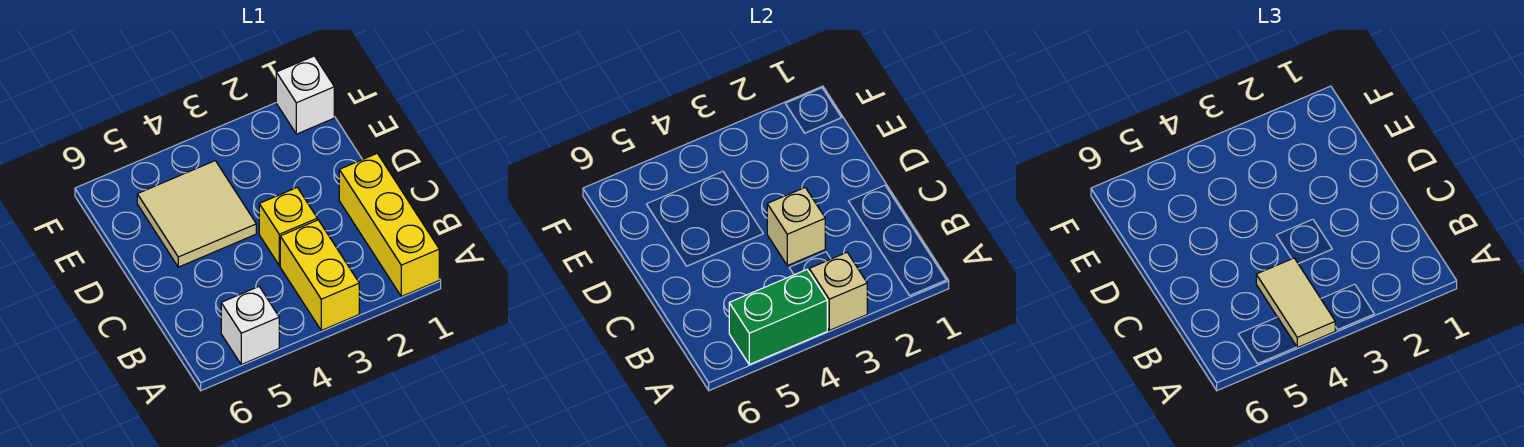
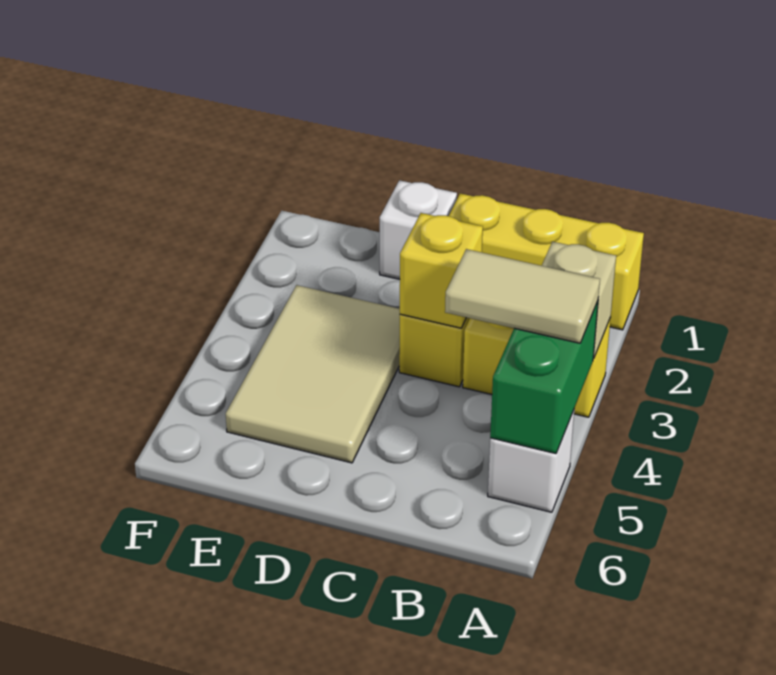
tan 1x1 brick [767,188,825,266] -> yellow 1x1 brick [400,213,483,328]
tan 2x2 tile [137,161,256,267] -> tan 2x3 tile [226,285,400,463]
white 1x1 brick [276,56,334,134] -> white 1x1 brick moved to [380,180,457,279]

